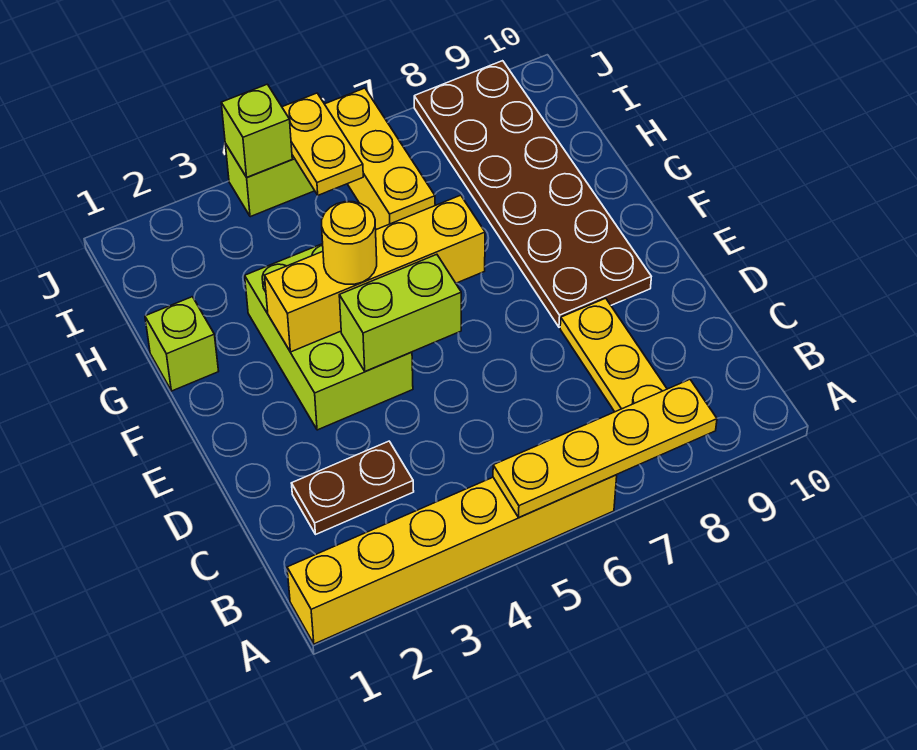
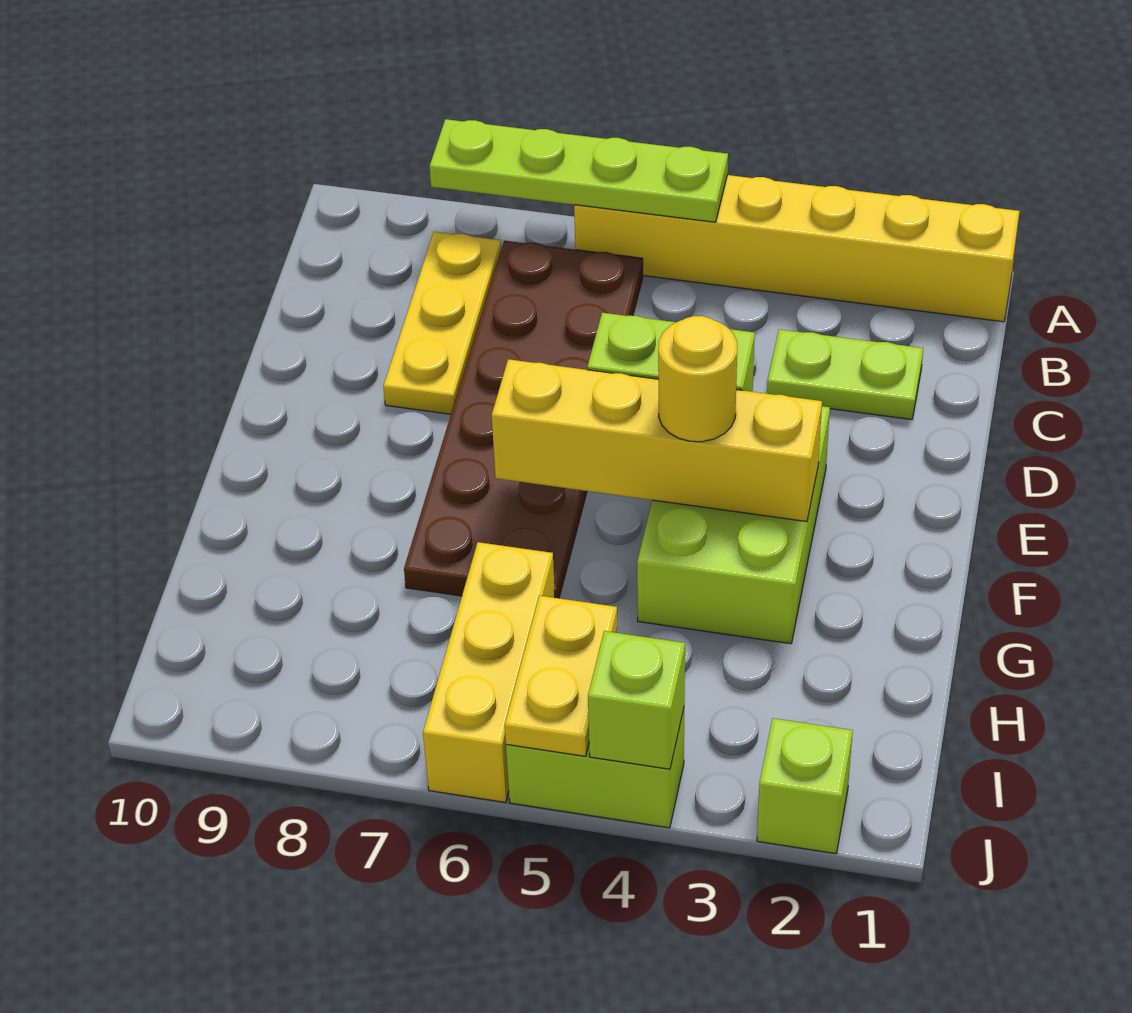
yellow 1x4 plate [493,380,717,517] -> lime 1x4 plate [429,119,728,222]
brown 1x2 plate [292,441,414,534] -> lime 1x2 plate [767,329,923,420]
brown 2x6 plate [414,61,651,327] -> brown 2x6 plate moved to [404,241,643,598]
lime 1x1 brick [145,297,219,391] -> lime 1x1 brick moved to [757,718,853,854]

